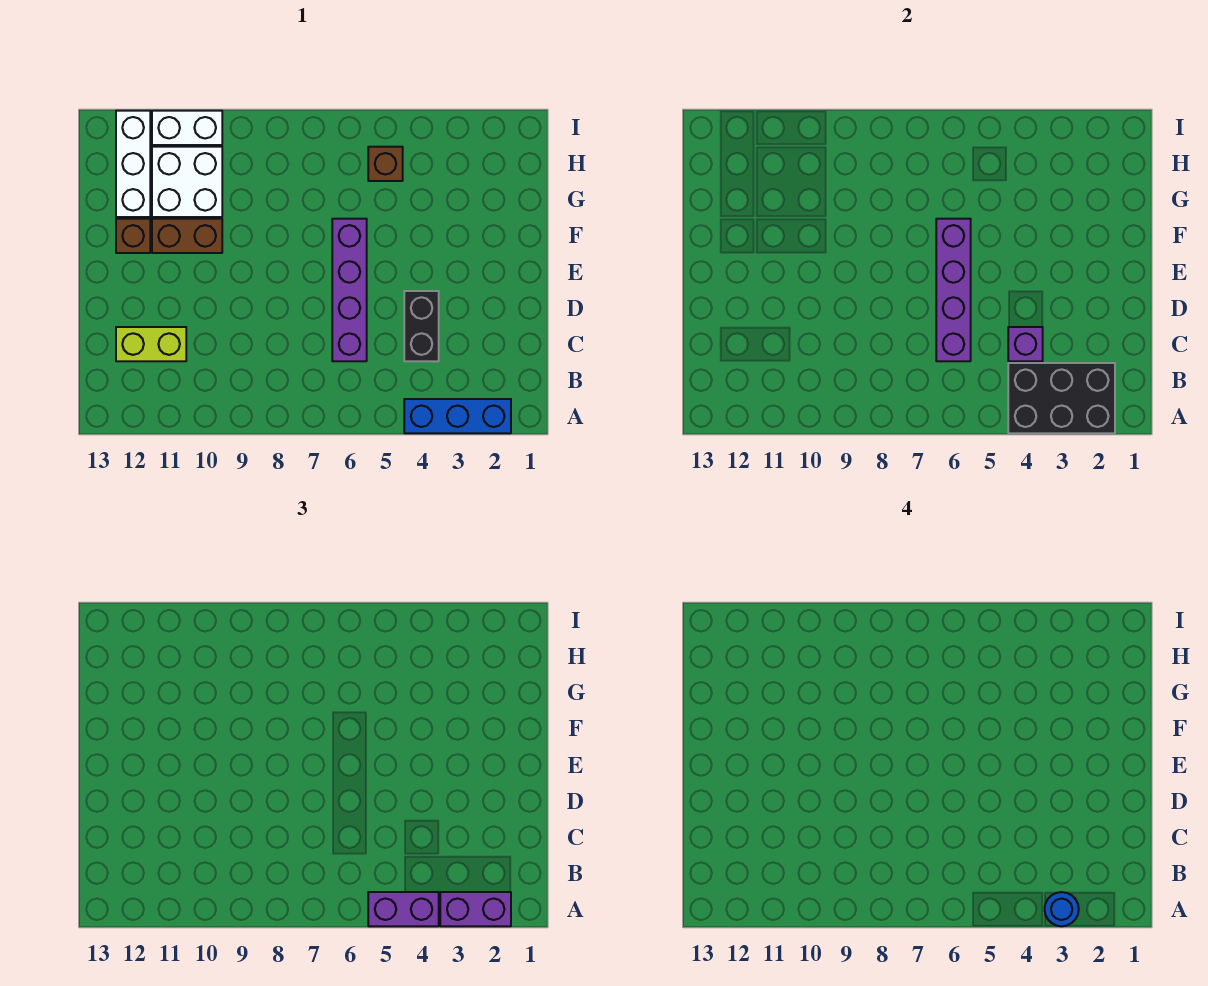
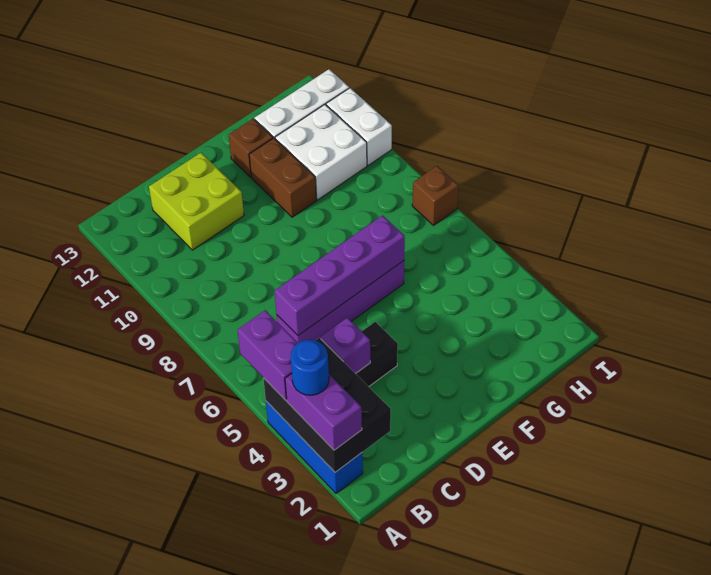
lime 1x2 brick [116,327,186,361] -> lime 2x2 brick [149,153,244,250]
brown 1x1 brick [368,147,403,181] -> brown 1x1 brick moved to [412,166,458,225]

